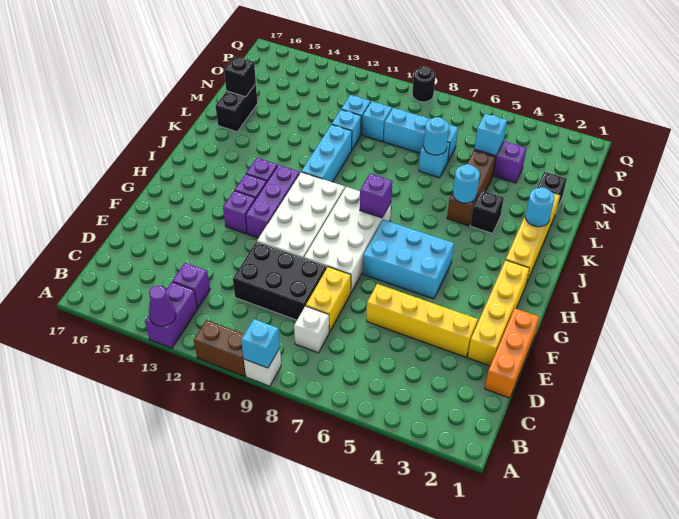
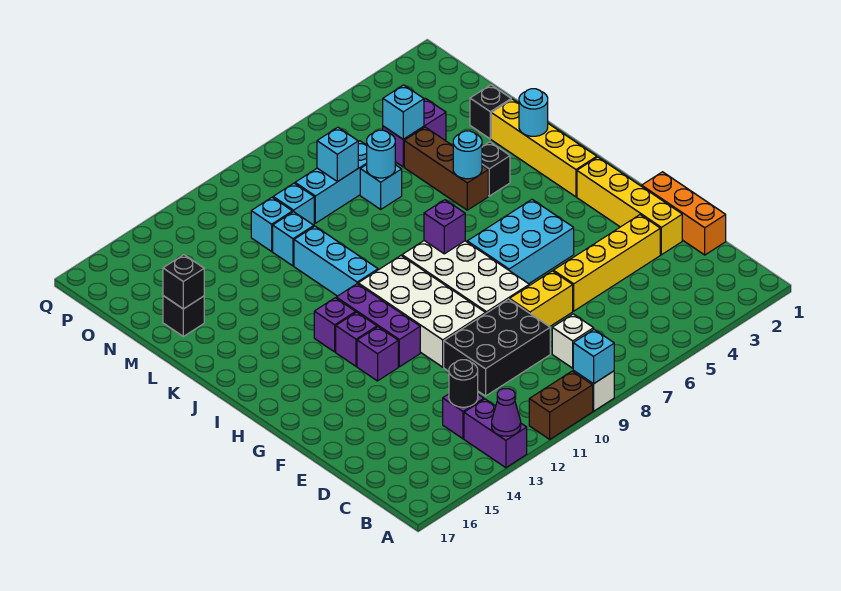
yellow 1x2 brick [306,267,351,332] -> yellow 1x2 brick turned to [510,271,573,327]
black 1x2 brick [216,84,258,132] -> black 1x1 brick [163,296,204,336]
none -> cyan 1x1 brick [317,127,358,182]
black 1x1 round brick [412,66,435,102] -> black 1x1 round brick moved to [449,360,478,407]

